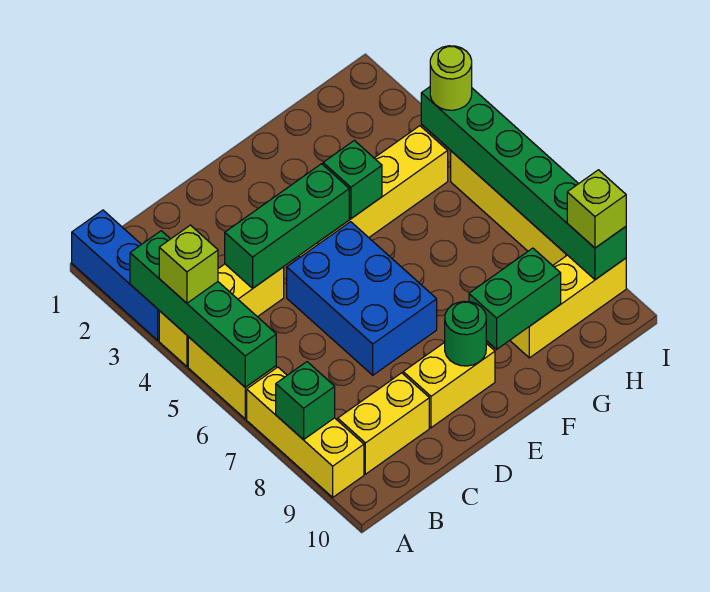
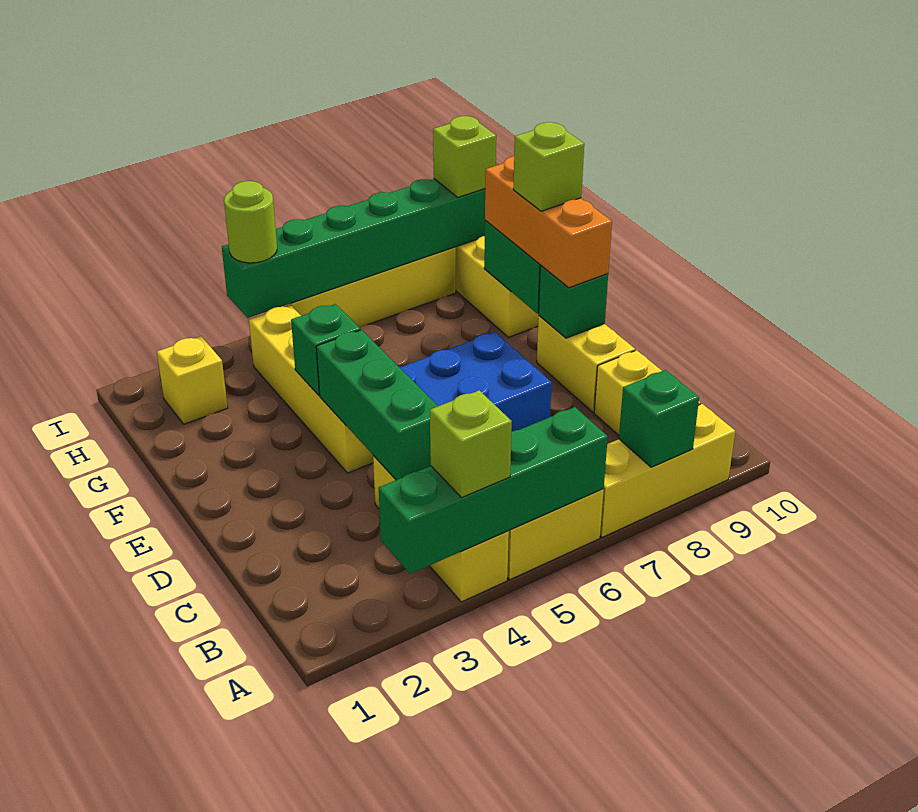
blue 1x3 brick [72,210,159,340] -> none
green 1x1 round brick [445,301,486,366] -> green 1x1 brick [539,266,608,338]
none -> orange 1x3 brick [485,156,612,288]
none -> lime 1x1 brick [513,122,584,211]
none -> yellow 1x1 brick [157,336,228,424]

